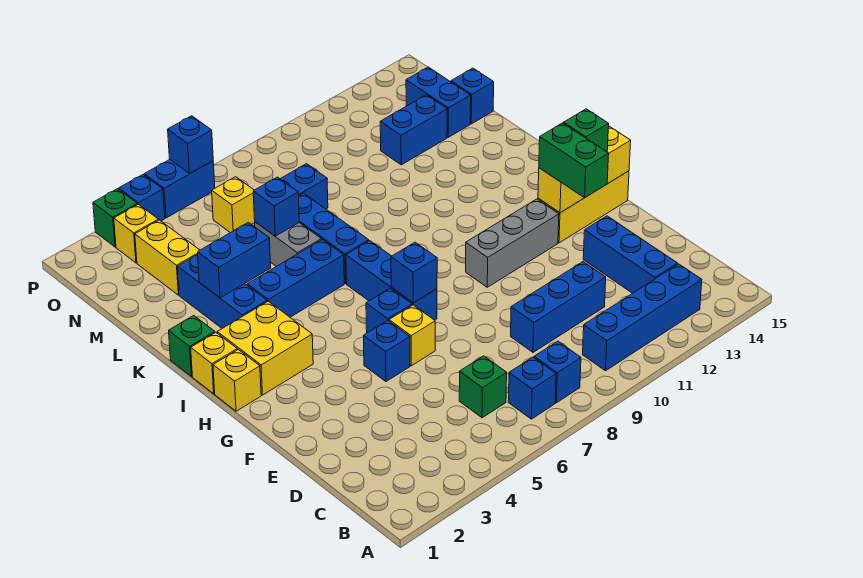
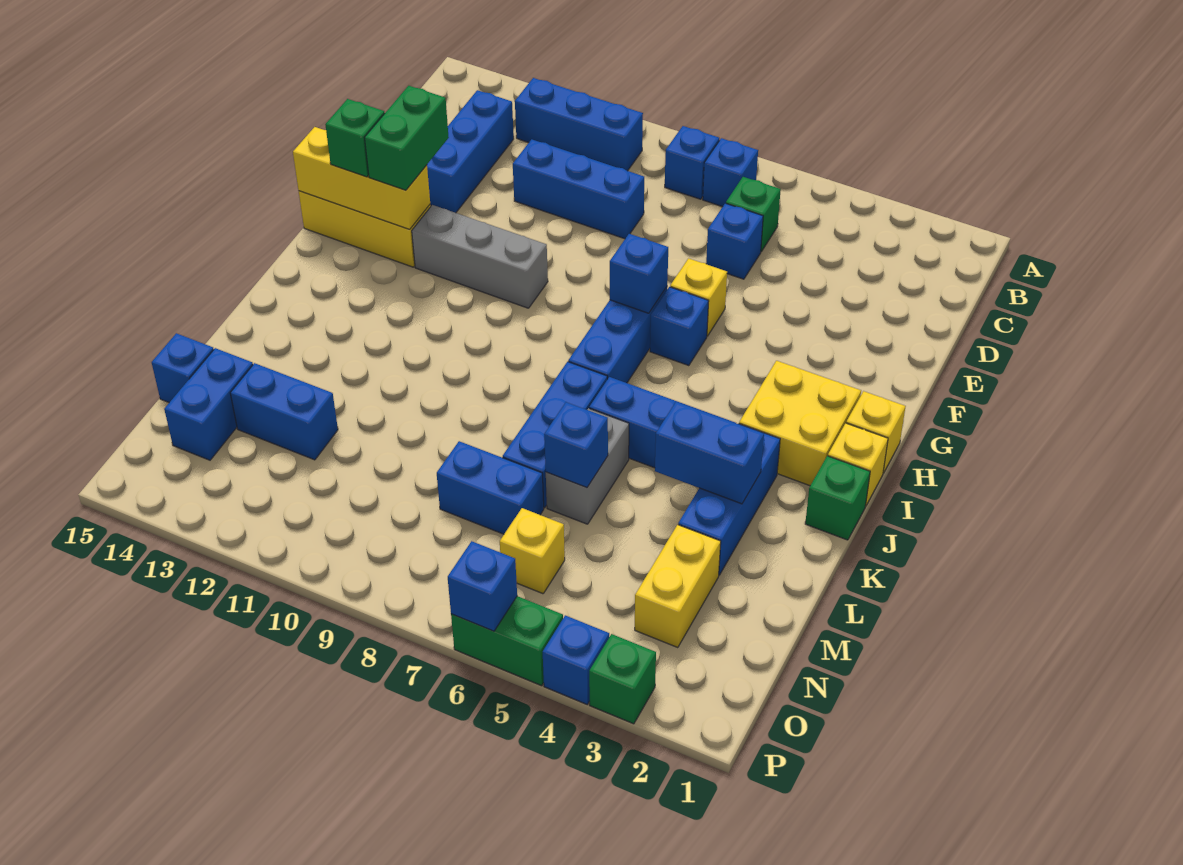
blue 1x4 brick [583,264,702,371] -> blue 1x3 brick [515,78,643,171]
blue 1x1 brick [364,321,410,381] -> blue 1x1 brick moved to [706,203,763,279]
yellow 1x1 brick [114,204,158,263] -> none
blue 1x2 brick [144,160,215,218] -> green 1x2 brick [451,596,563,686]

